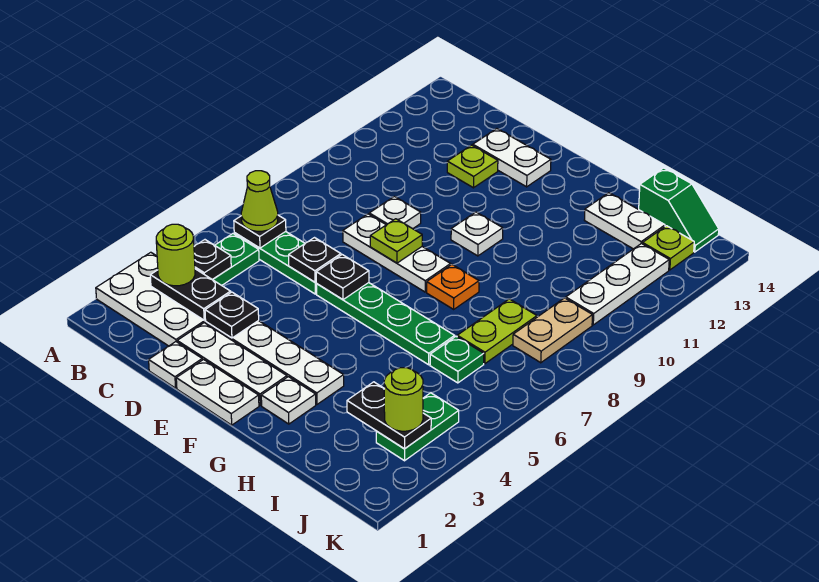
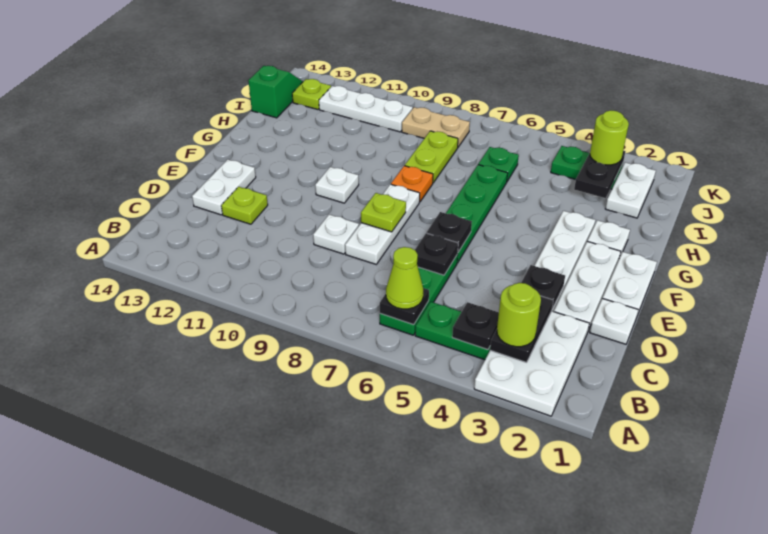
white 1x2 plate [585,193,665,249] -> white 1x2 plate moved to [605,162,656,218]
lime 1x2 plate [457,299,537,364] -> lime 1x2 plate turned to [405,131,458,183]

